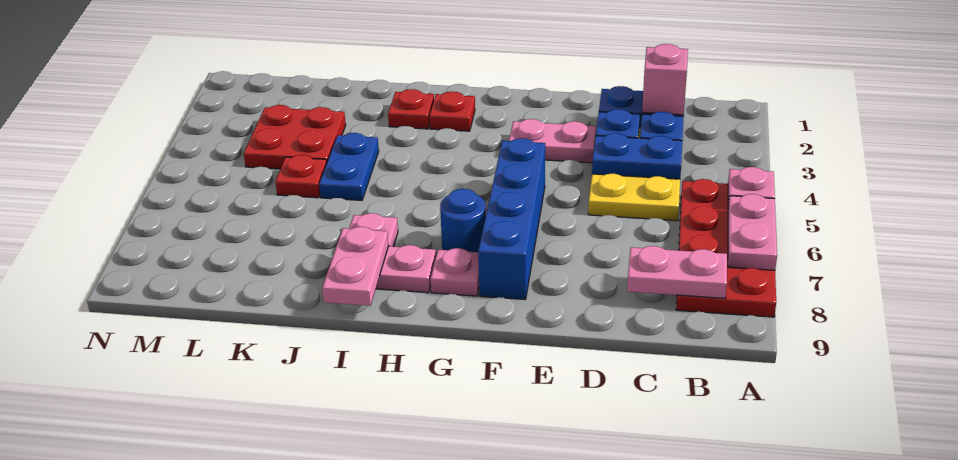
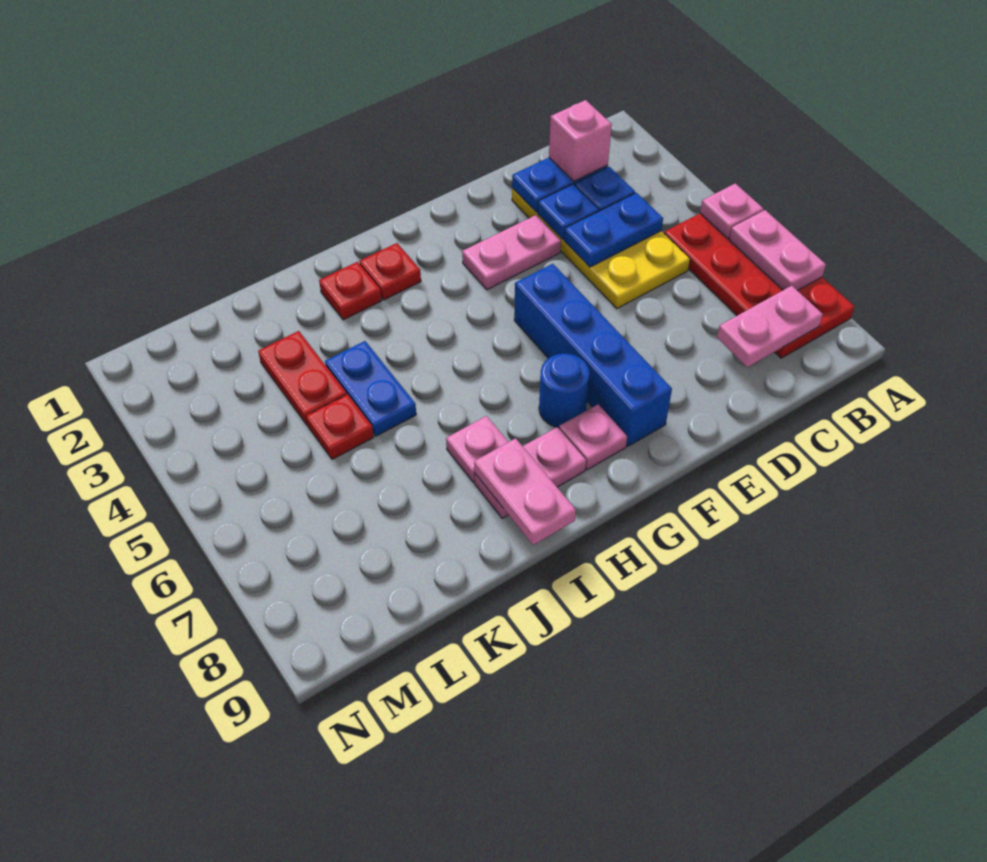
red 2x2 plate [244,105,346,169] -> red 1x2 plate [258,331,347,425]

